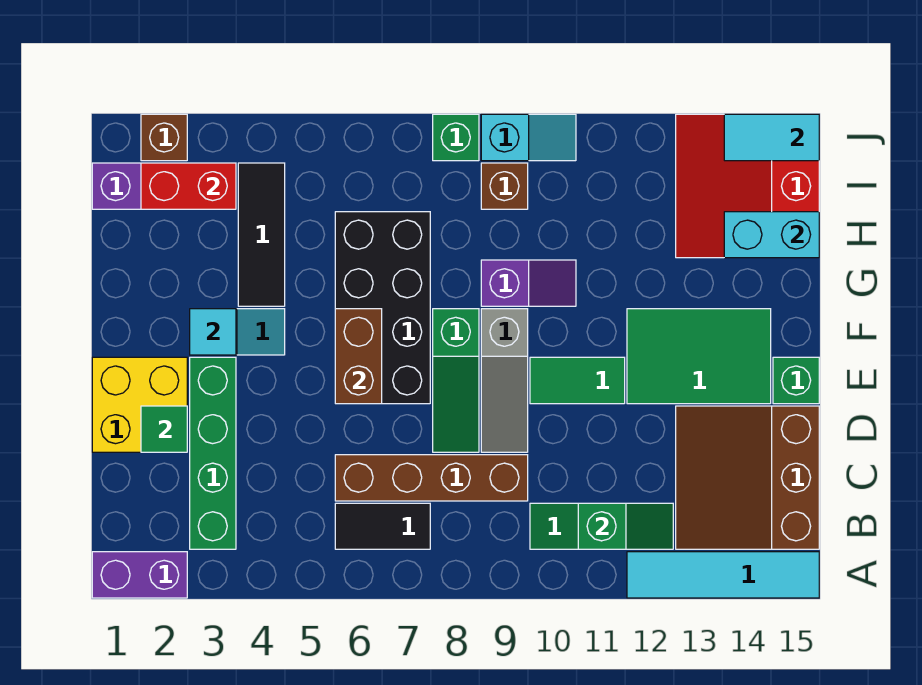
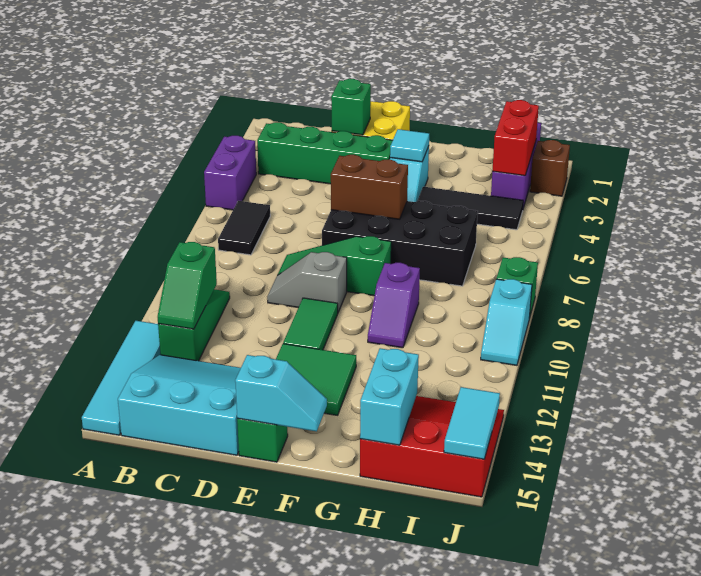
purple 1x2 brick [92,552,187,598] -> purple 1x2 brick moved to [204,136,256,210]
brown 3x3 slope [676,406,819,549] -> cyan 3x3 slope [118,355,241,455]
brown 1x4 brick [335,455,528,501] -> none
green 1x1 tile [141,406,187,452] -> green 1x1 brick [331,79,371,135]
grey 1x3 slope [481,309,528,452] -> grey 1x2 slope [267,252,347,312]
green 2x3 tile [627,309,771,404] -> green 2x2 tile [276,344,356,415]
none -> cyan 1x2 slope [235,355,327,431]
brown 1x1 brick [481,163,528,209] -> none

